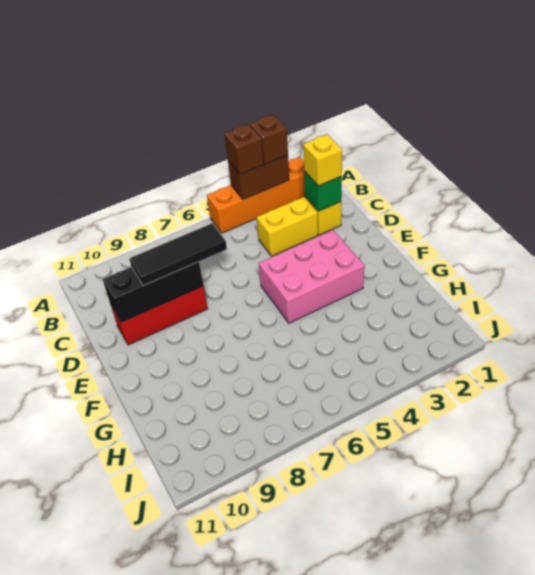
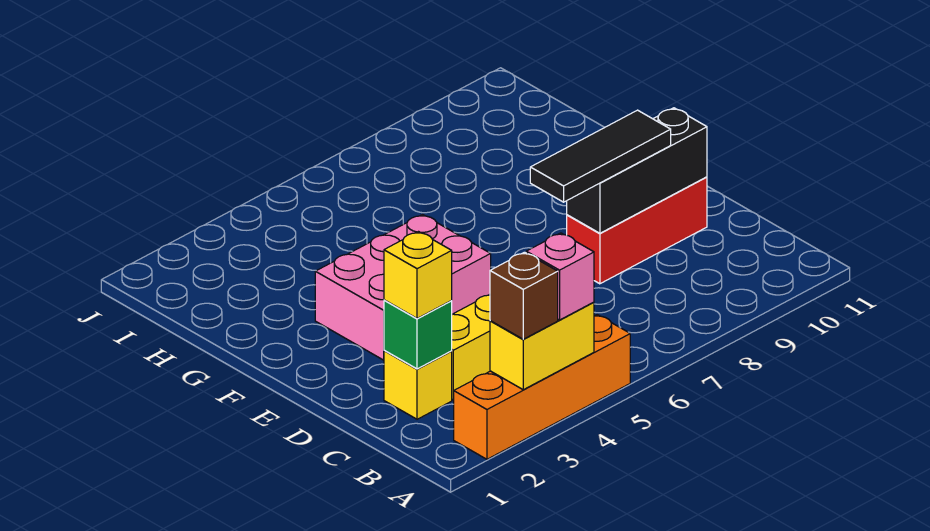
brown 1x2 brick [228,155,289,199] -> yellow 1x2 brick [490,302,594,390]
brown 1x1 brick [225,124,264,174] -> pink 1x1 brick [526,233,594,320]

